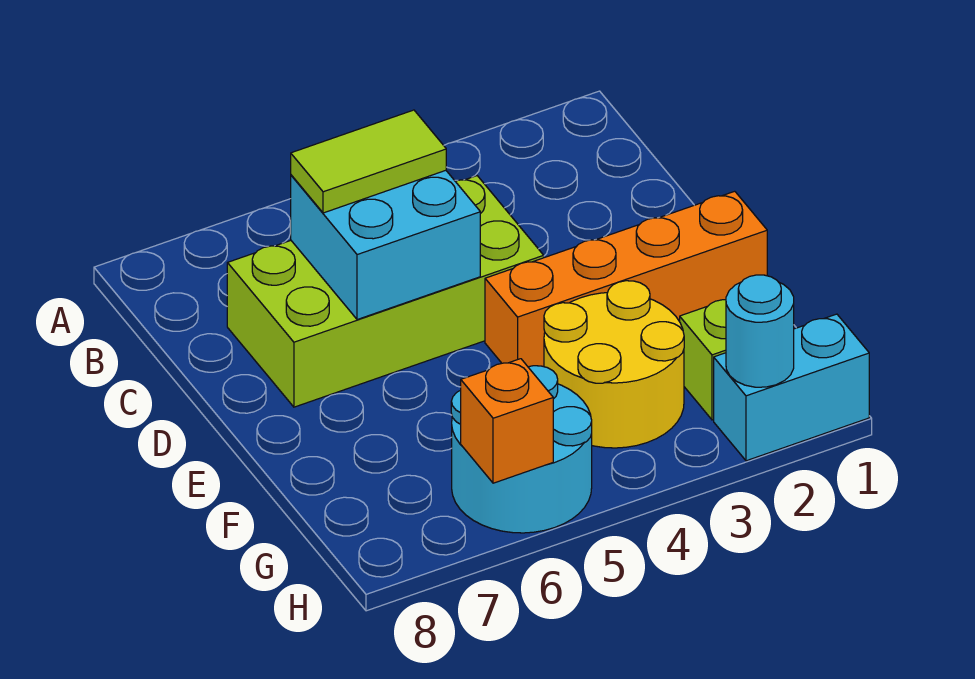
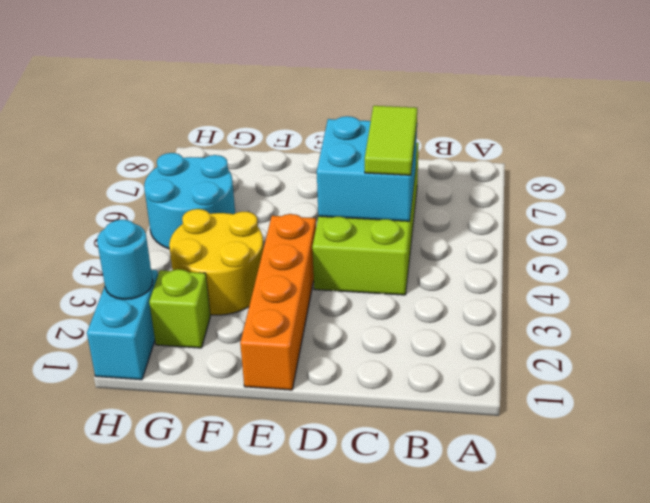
orange 1x1 brick [461,359,553,483] -> none

